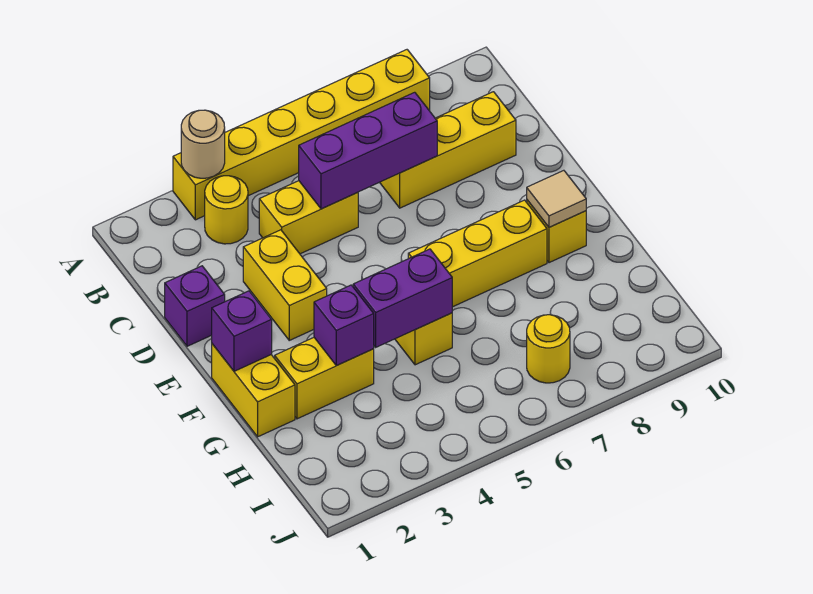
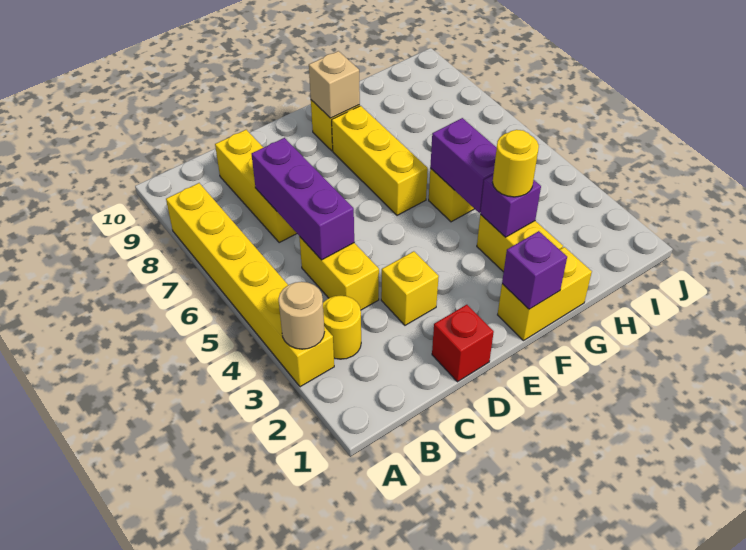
purple 1x1 brick [165,266,225,346] -> red 1x1 brick [432,305,494,382]
yellow 1x2 brick [243,230,327,340] -> yellow 1x1 brick [381,251,439,325]
tan 1x1 tile [527,170,586,227] -> tan 1x1 brick [309,51,360,118]
yellow 1x1 round brick [527,315,570,383] -> yellow 1x1 round brick moved to [493,130,539,197]

